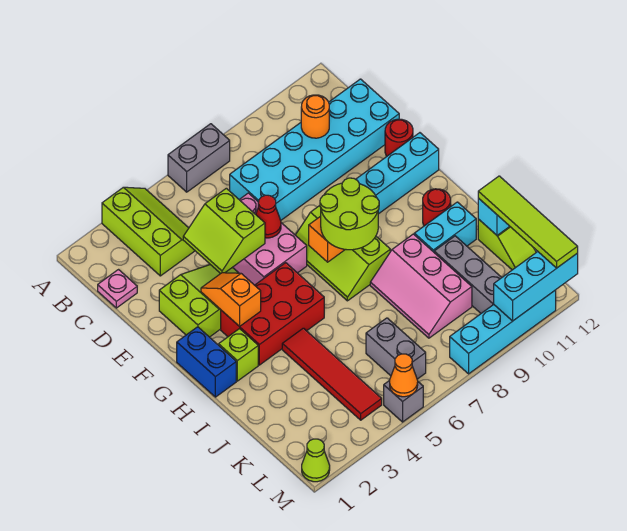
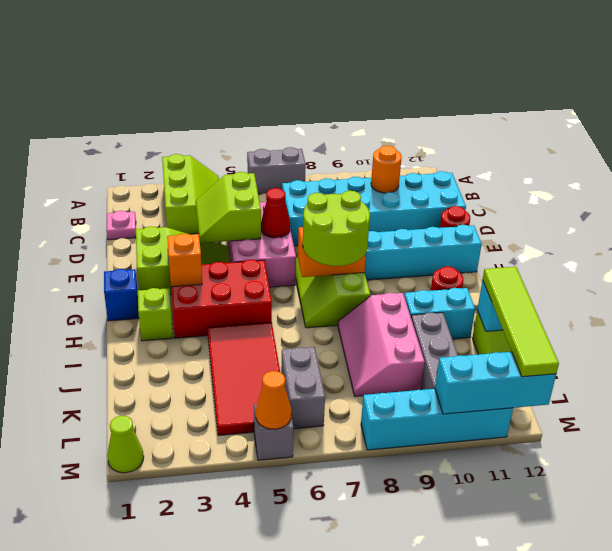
blue 1x2 brick [177,327,236,397] -> blue 1x1 brick [104,269,139,321]
red 1x4 tile [282,328,382,420] -> red 2x4 tile [208,322,280,436]

